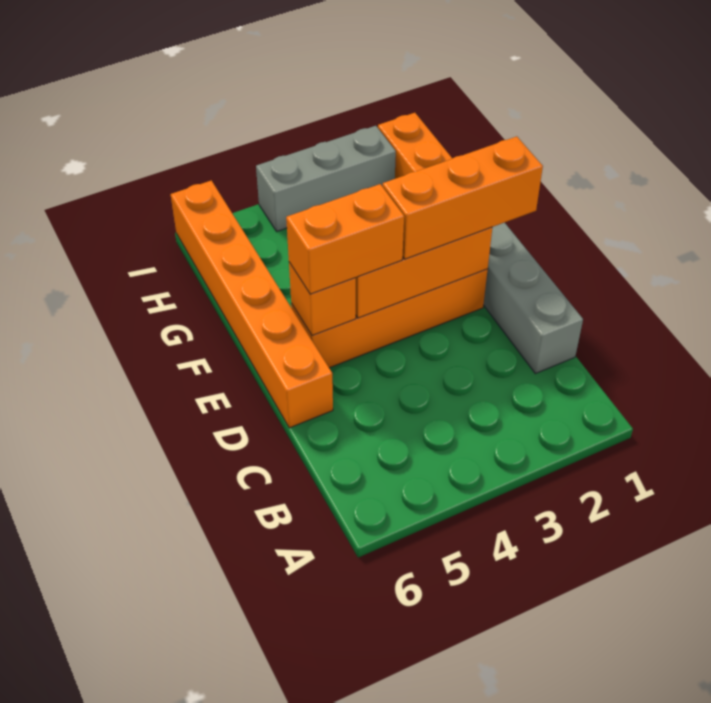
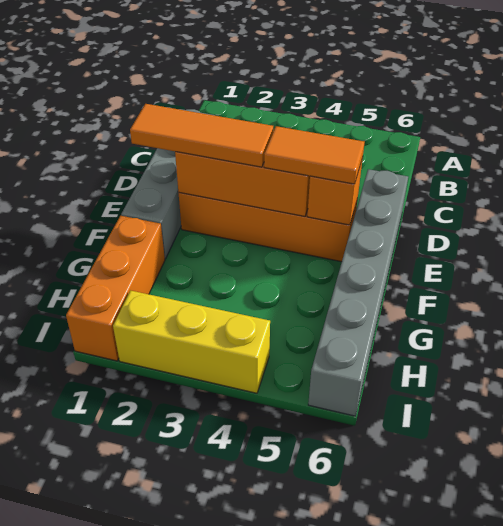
orange 1x6 brick [171,180,333,428] -> grey 1x6 brick [308,169,408,416]
orange 1x3 brick [383,136,543,259] -> orange 1x3 tile [130,104,273,167]
orange 1x2 brick [286,184,404,294] -> orange 1x2 tile [264,126,364,184]
grey 1x3 brick [256,126,396,231] -> yellow 1x3 brick [113,291,270,393]

